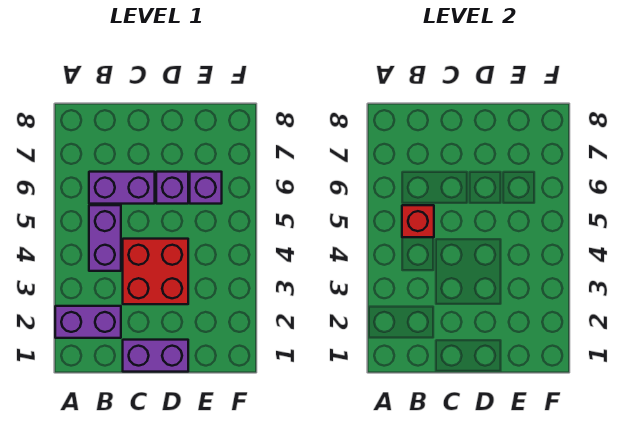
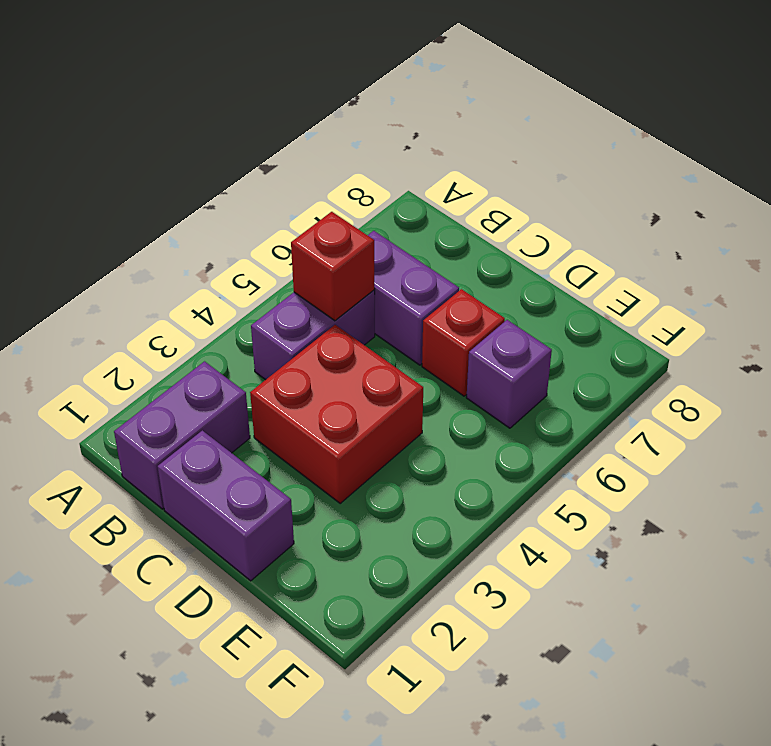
purple 1x2 brick [55,306,121,338] -> purple 1x2 brick turned to [114,361,250,509]
purple 1x1 brick [156,172,188,204] -> red 1x1 brick [422,289,505,396]

